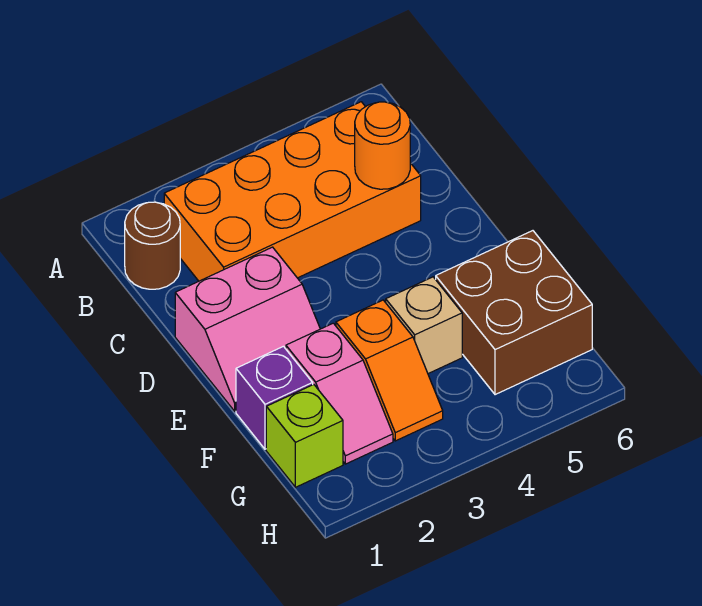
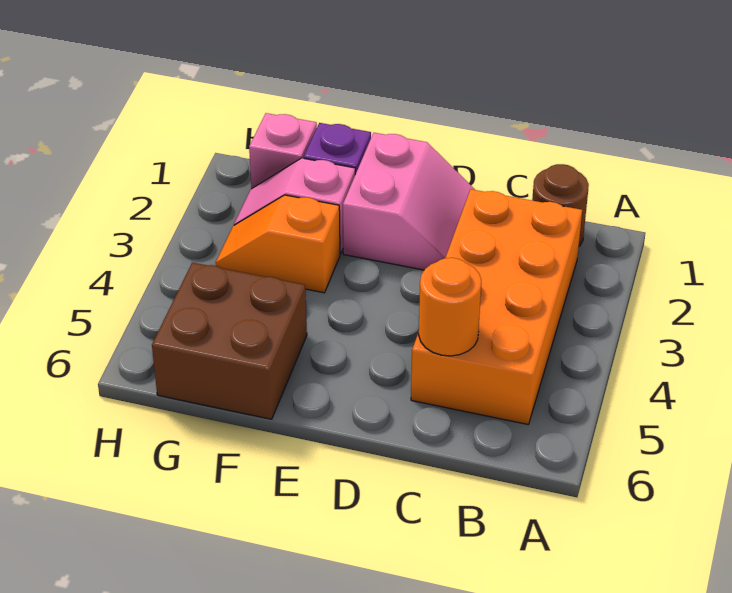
pink 2x2 slope [175,247,320,411] -> pink 2x2 slope turned to [343,133,475,270]
tan 1x1 brick [386,277,462,374] -> none
lime 1x1 brick [266,385,343,487] -> pink 1x1 brick [249,113,317,189]

